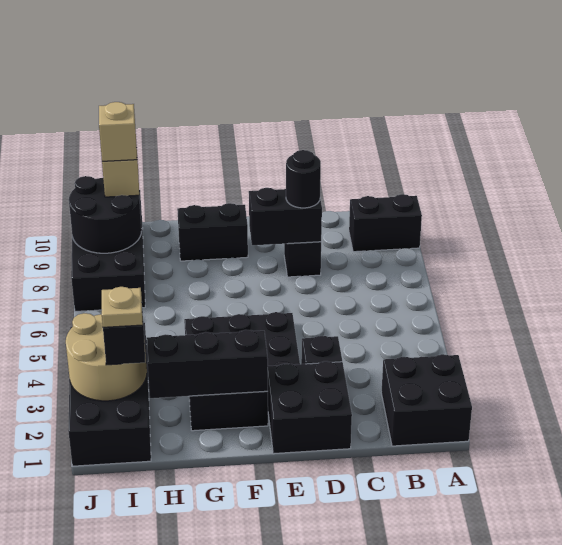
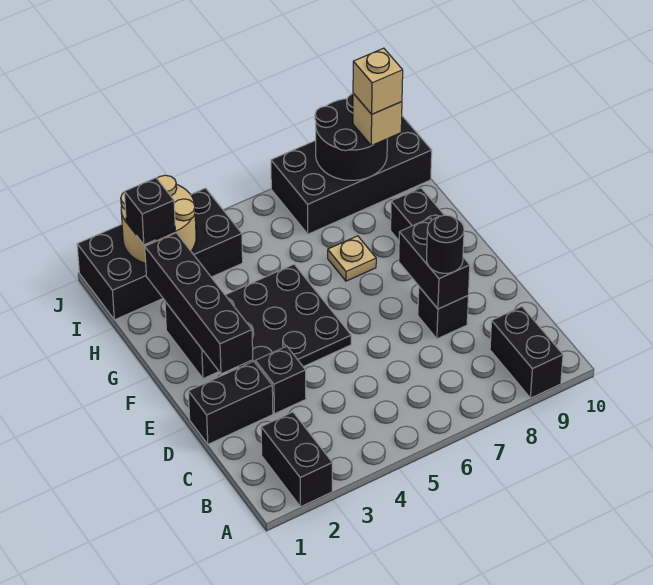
black 2x2 brick [381,354,472,446] -> black 1x2 brick [261,412,332,507]
black 2x2 brick [267,361,352,454] -> black 1x2 brick [188,361,273,444]
black 1x3 brick [146,330,268,398] -> black 1x4 brick [145,233,253,374]
tan 1x1 plate [102,287,143,327] -> tan 1x1 plate moved to [328,236,376,281]

